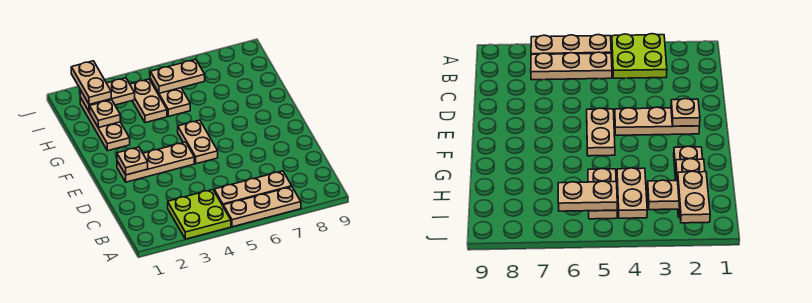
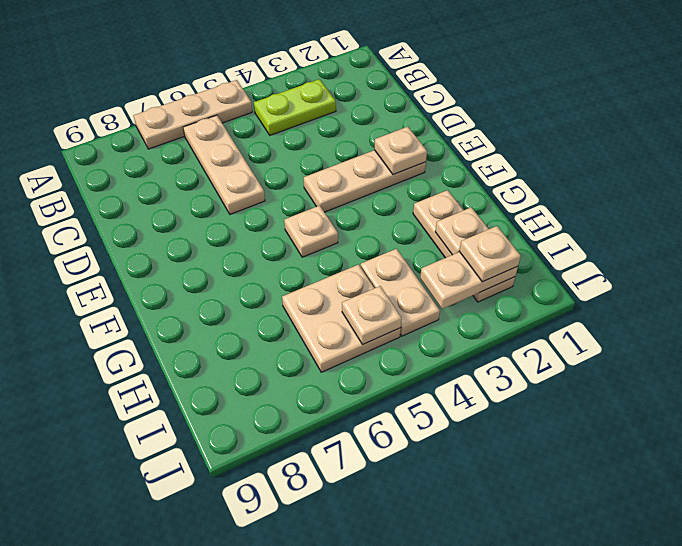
lime 2x2 plate [168,189,231,239] -> lime 1x2 plate [254,79,336,135]
tan 1x3 plate [214,171,292,206] -> tan 1x3 plate turned to [183,115,265,214]
tan 1x2 plate [178,120,218,164] -> tan 1x1 plate [284,206,338,257]
tan 1x2 plate [150,79,190,116] -> tan 2x2 plate [282,264,401,372]
tan 1x2 plate [71,61,111,105] -> tan 1x1 plate [460,226,521,282]
tan 1x2 plate [150,59,205,93] -> tan 1x1 plate [342,286,402,344]

